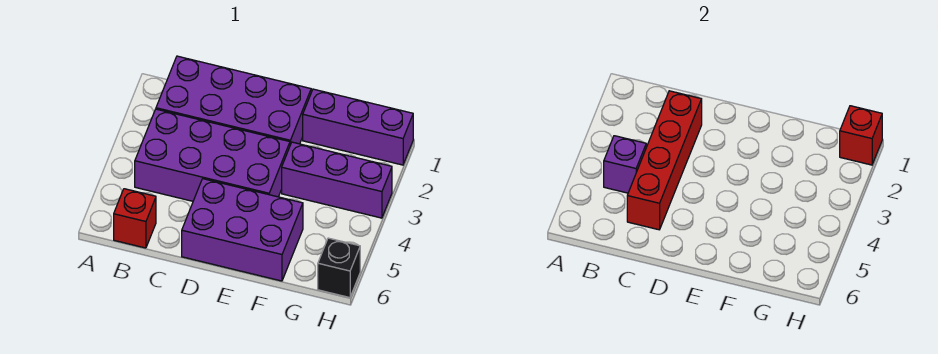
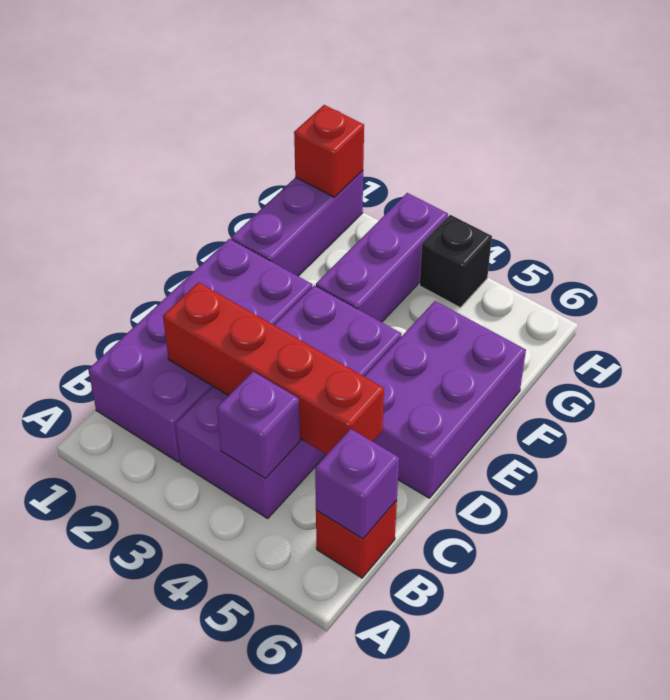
none -> purple 1x1 brick [315,429,399,539]
black 1x1 brick [318,238,360,298] -> black 1x1 brick moved to [419,215,492,307]

